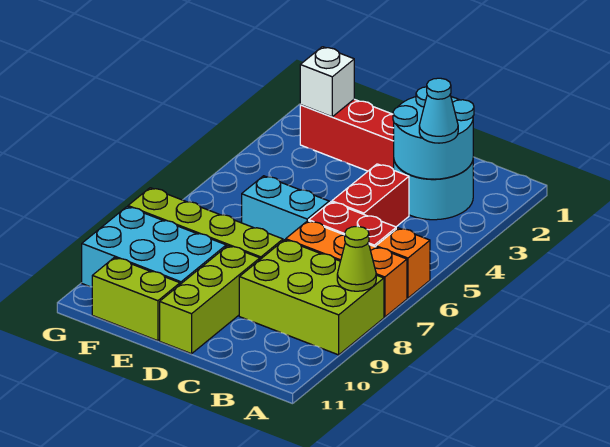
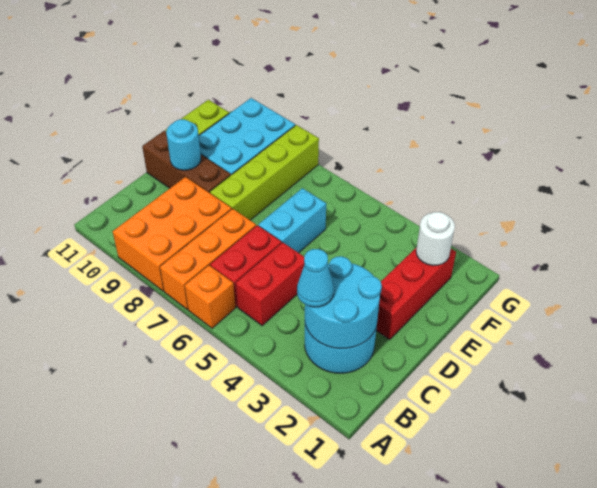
lime 2x3 brick [239,240,384,355] -> orange 2x3 brick [113,177,232,291]
lime 1x1 cone [337,226,376,291] -> none
red 1x2 brick [332,164,409,227] -> red 1x2 brick turned to [236,243,304,326]
lime 1x3 brick [160,246,260,354] -> brown 1x3 brick [142,131,231,193]
none -> cyan 1x1 round brick [166,119,201,170]
white 1x1 brick [300,47,354,117] -> white 1x1 round brick [416,212,455,266]

